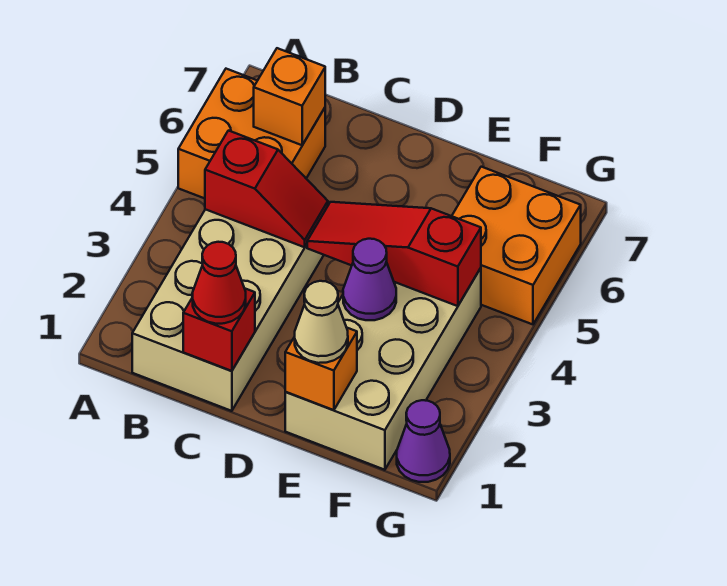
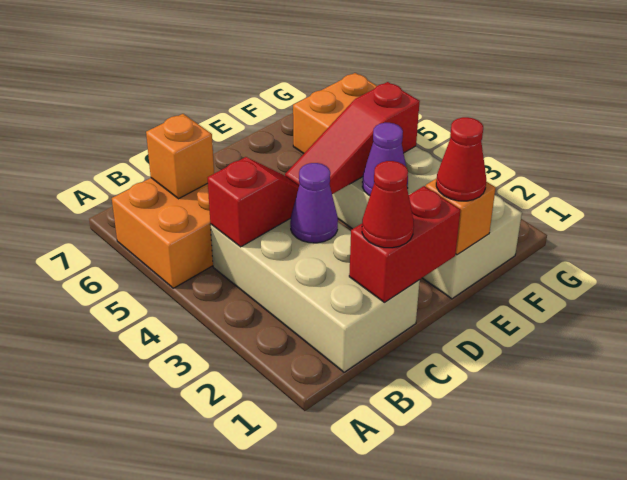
red 1x1 brick [183,289,255,371] -> red 1x2 brick [349,186,460,302]
tan 1x1 cone [295,281,348,363] -> red 1x1 cone [436,117,486,201]
purple 1x1 cone [397,400,450,482] -> purple 1x1 cone moved to [290,163,338,243]

